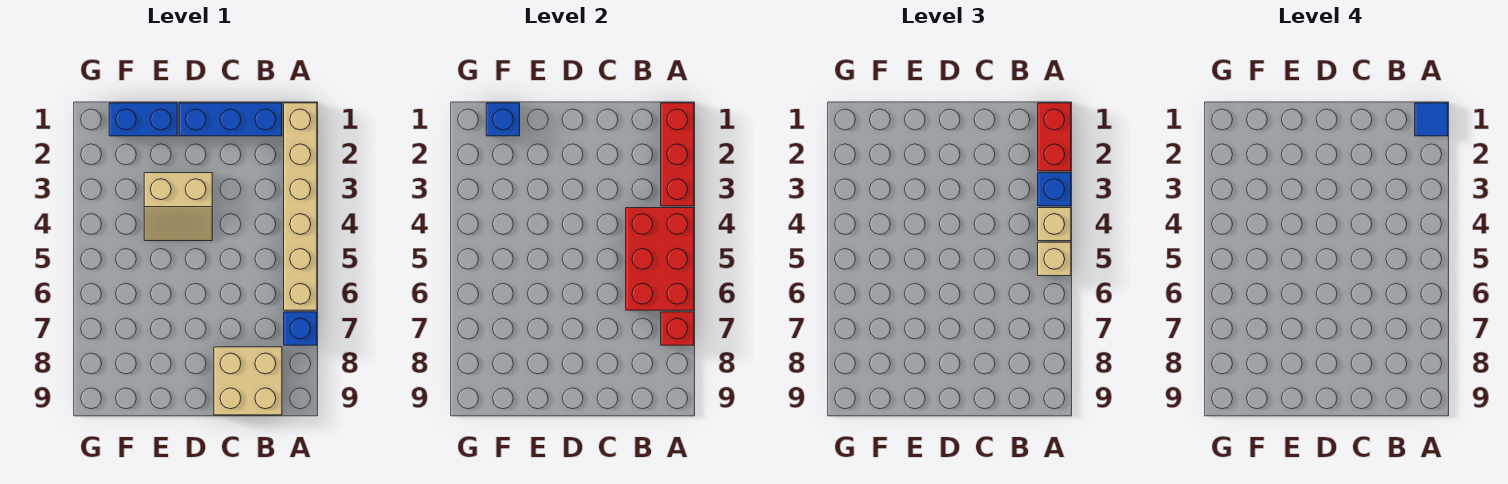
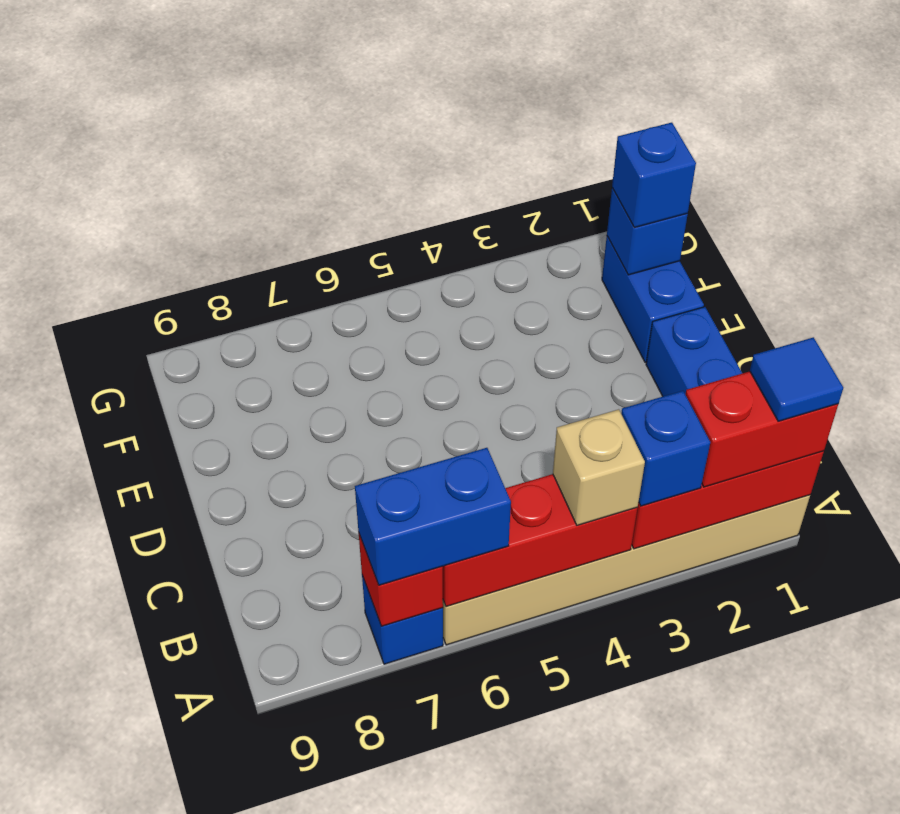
red 2x3 brick [626,208,694,310] -> red 1x3 brick [442,474,637,607]
tan 1x1 brick [1038,242,1071,276] -> none
none -> blue 1x2 brick [355,448,511,585]
tan 2x2 brick [214,347,282,415] -> none
tan 2x2 slope [144,173,212,241] -> none
none -> blue 1x1 brick [612,123,696,228]

